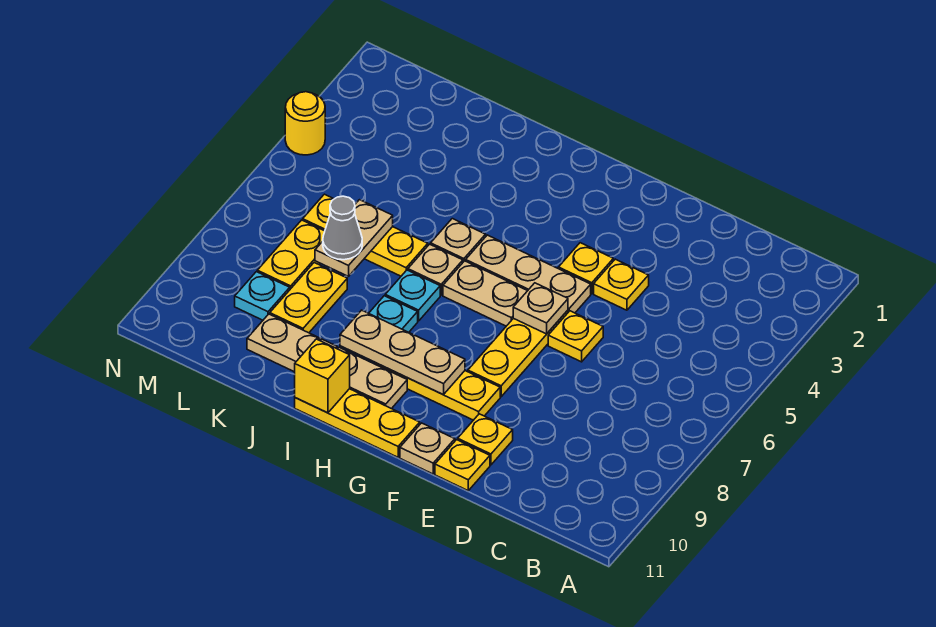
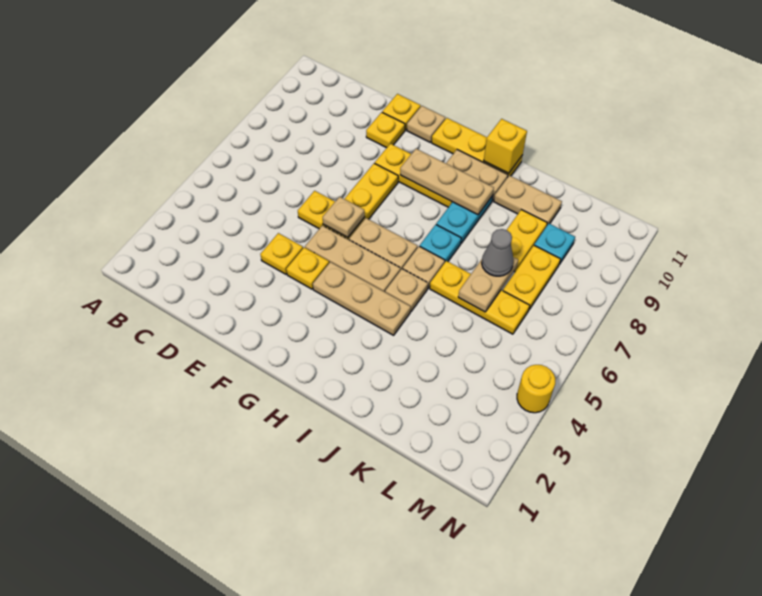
none -> tan 1x3 plate [313,262,411,335]

